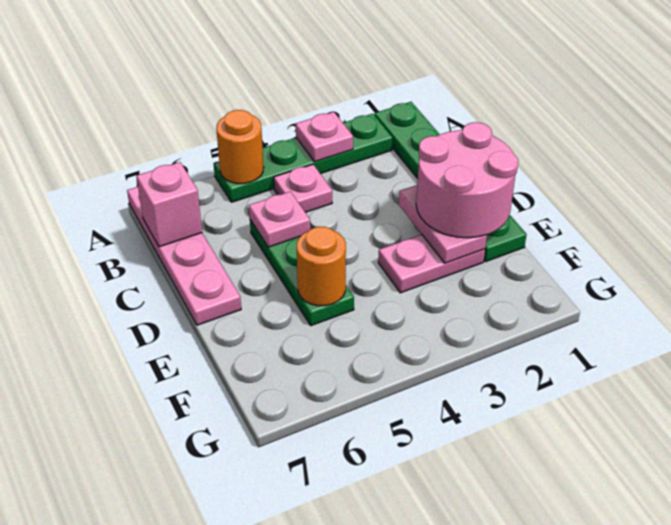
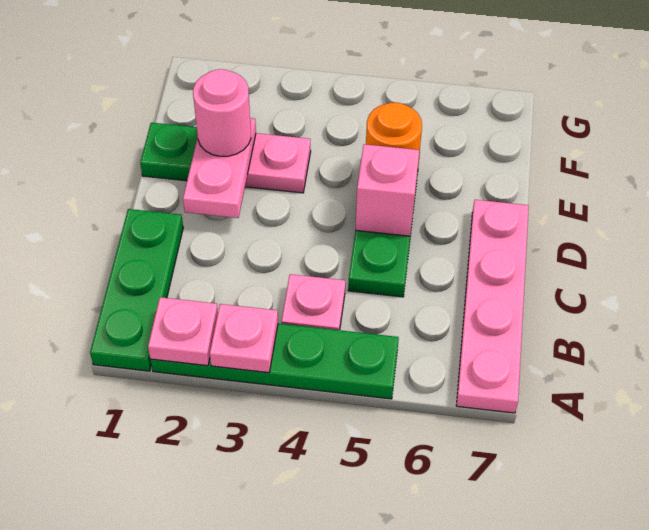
orange 1x1 round brick [216,110,264,184] -> none
pink 1x1 brick [137,162,202,247] -> pink 1x1 brick moved to [355,144,419,236]
pink 1x1 plate [249,192,310,247] -> pink 1x1 plate moved to [148,297,218,366]
pink 2x2 round brick [416,122,518,238] -> pink 1x1 round brick [193,69,251,156]

